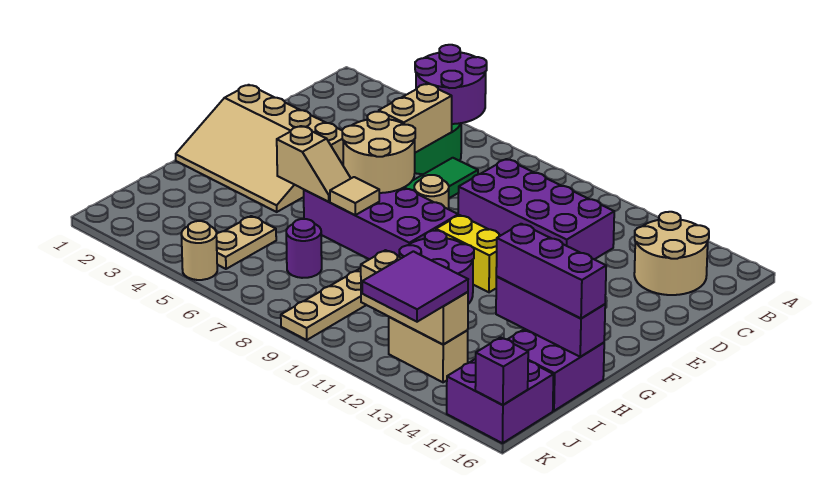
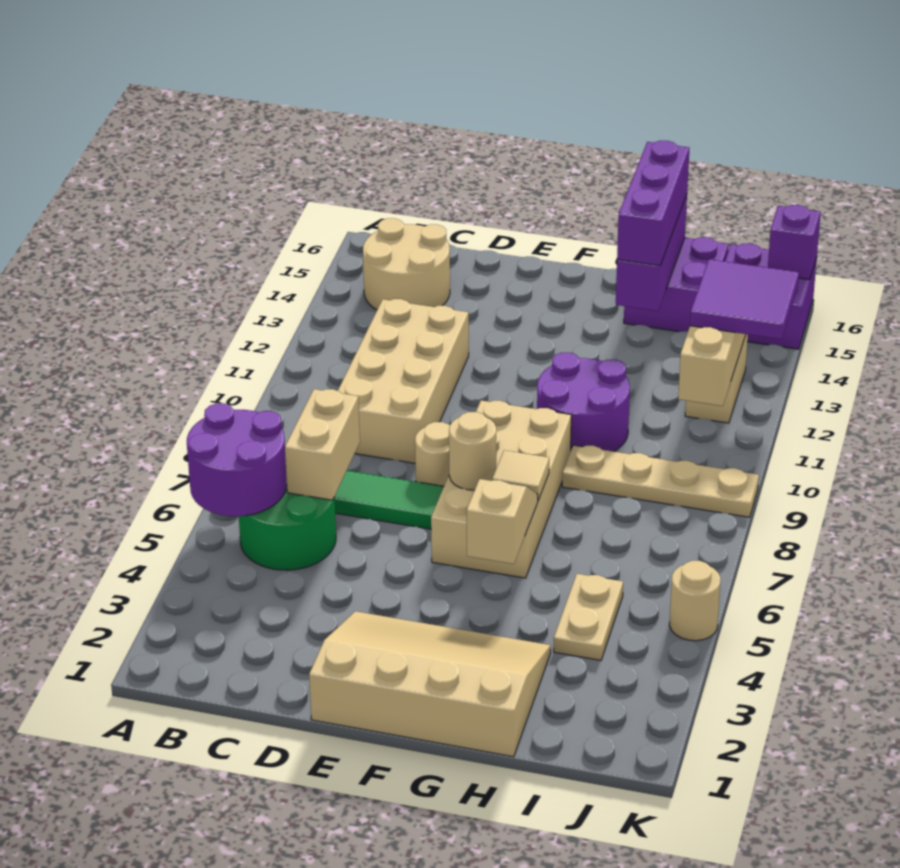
tan 1x2 brick [379,84,452,153] -> tan 1x2 brick turned to [285,389,360,500]
purple 2x4 brick [458,159,614,259] -> tan 2x4 brick [338,299,469,463]
tan 3x4 slope [176,85,343,212] -> tan 3x4 slope turned to [309,611,551,757]
tan 2x2 round brick [342,112,415,193] -> tan 1x1 round brick [449,412,496,490]
purple 2x4 brick [304,188,458,259] -> tan 2x4 brick [431,401,571,578]
yellow 1x2 brick [436,215,501,292] -> none
tan 1x2 plate [216,216,276,269] -> tan 1x2 plate turned to [554,574,623,660]
purple 1x1 round brick [286,219,322,278] -> none

